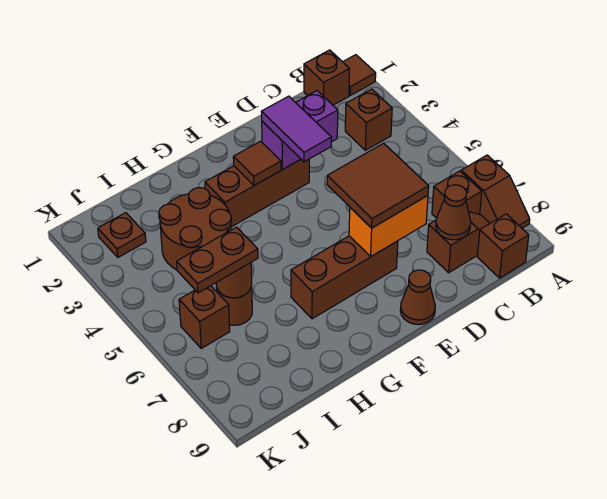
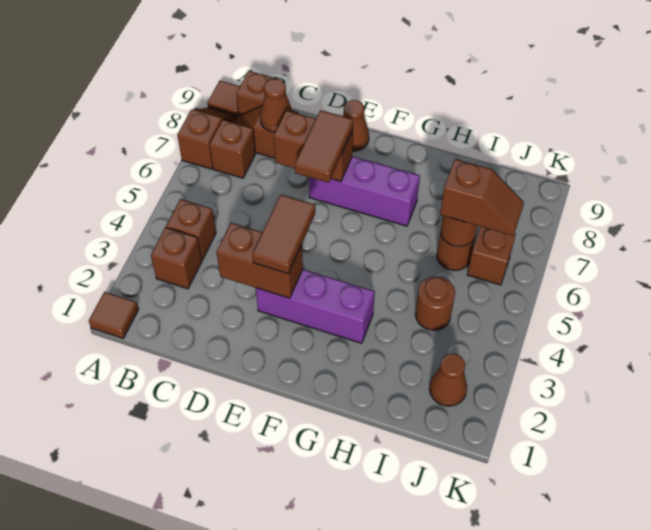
brown 1x1 brick [304,50,350,105] -> brown 1x1 brick moved to [166,199,216,260]
purple 1x2 brick [262,91,338,169] -> brown 1x2 brick [217,223,303,298]
brown 2x2 tile [327,143,429,228] -> brown 1x2 tile [295,110,353,183]
orange 1x2 brick [349,196,428,256] -> brown 1x2 brick [274,110,353,182]
brown 1x3 brick [205,159,309,227] -> purple 1x3 brick [256,270,375,343]
purple 1x2 tile [261,96,332,162] -> brown 1x2 tile [252,195,315,274]
brown 1x3 brick [291,236,398,319] -> purple 1x3 brick [309,156,420,226]
brown 1x1 tile [233,141,281,185] -> brown 1x1 tile moved to [207,81,240,117]
brown 2x2 round brick [159,188,231,270] -> brown 1x1 round brick [415,276,455,330]
brown 1x2 plate [177,227,258,293] -> brown 1x2 slope [440,159,524,236]
brown 1x1 plate [98,213,146,257] -> brown 1x1 cone [429,354,467,406]

